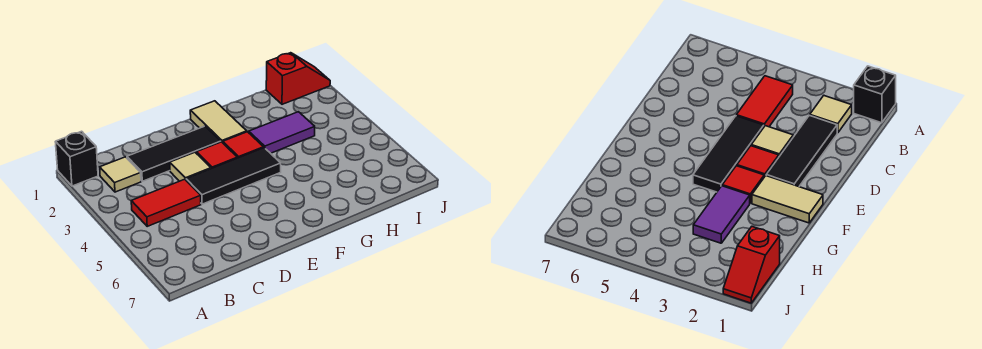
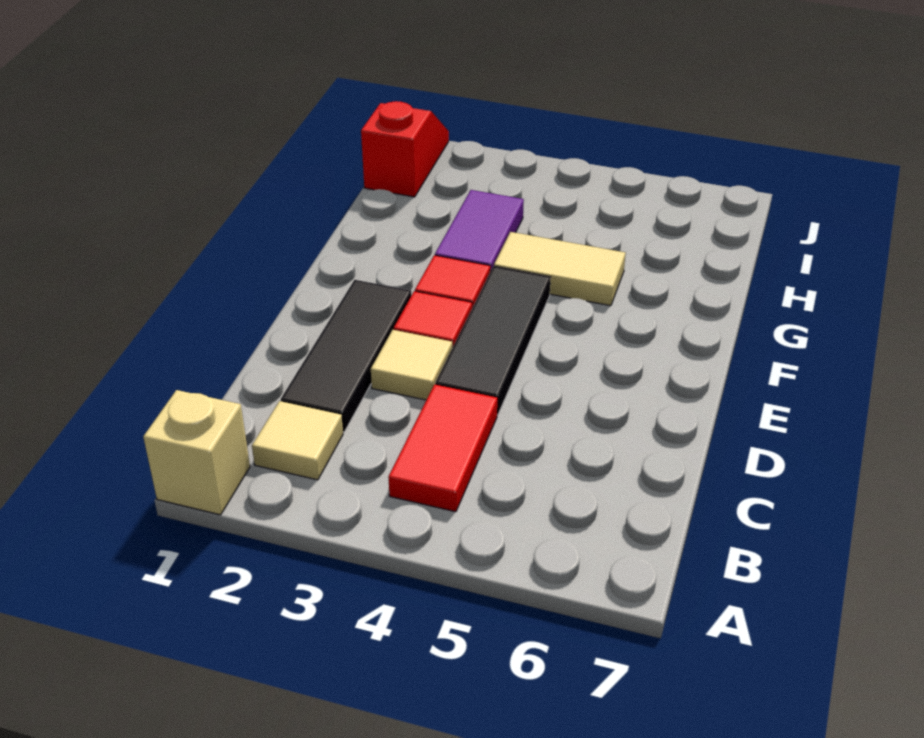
black 1x1 brick [56,131,98,186] -> tan 1x1 brick [143,390,250,515]
tan 1x2 tile [190,101,247,143] -> tan 1x2 tile moved to [494,232,626,306]

